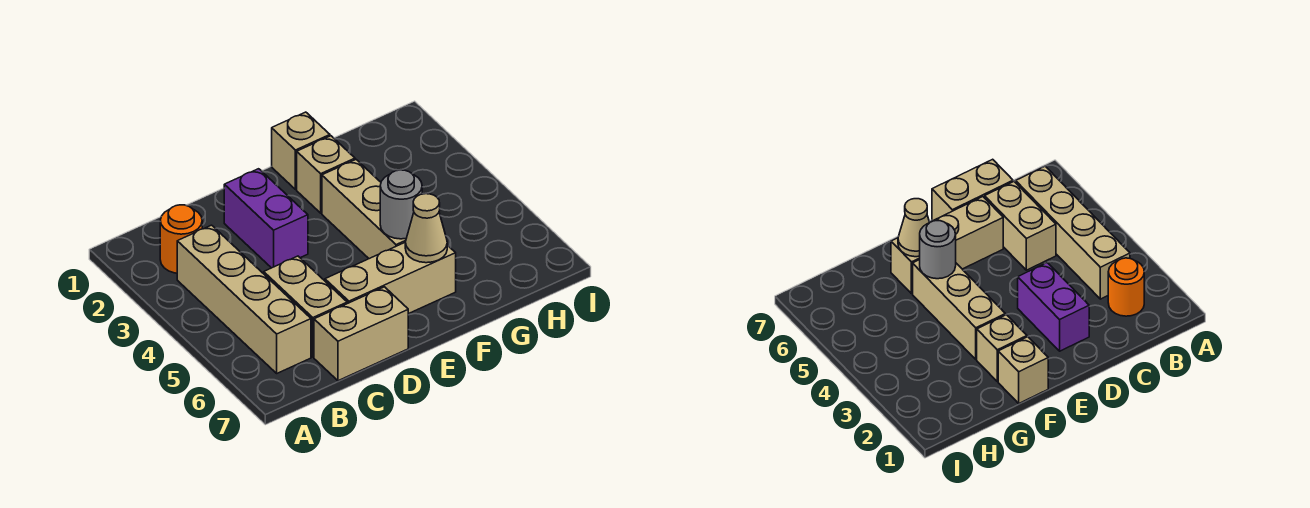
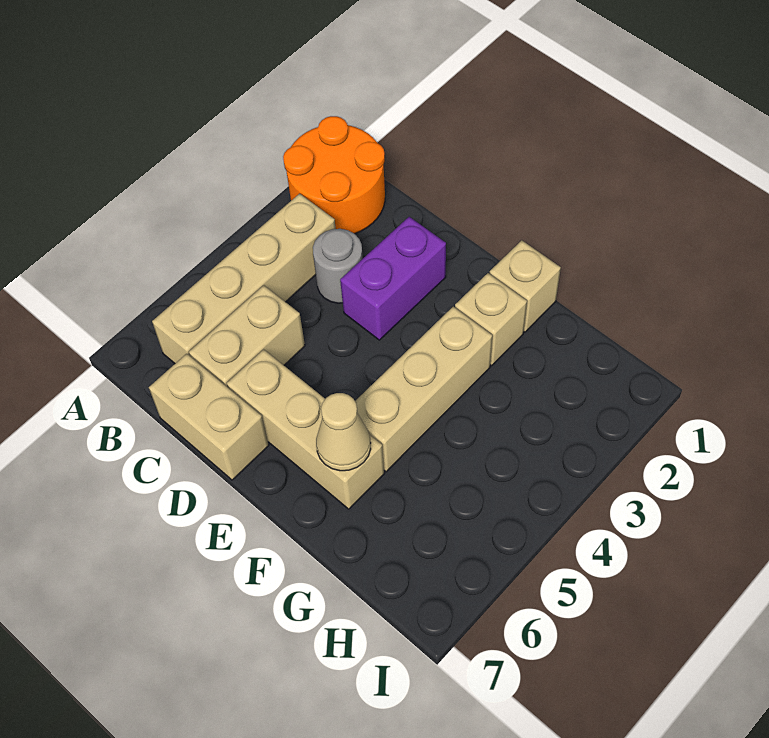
orange 1x1 round brick [160,205,202,273] -> orange 2x2 round brick [283,116,385,234]
grey 1x1 round brick [380,170,422,239] -> grey 1x1 round brick moved to [313,229,363,303]

